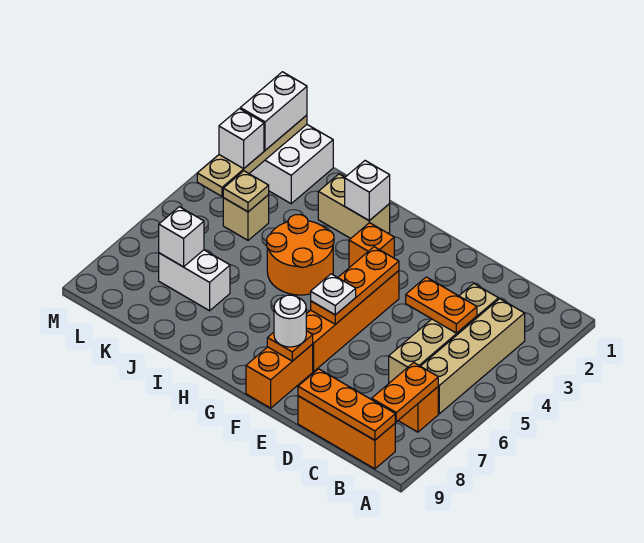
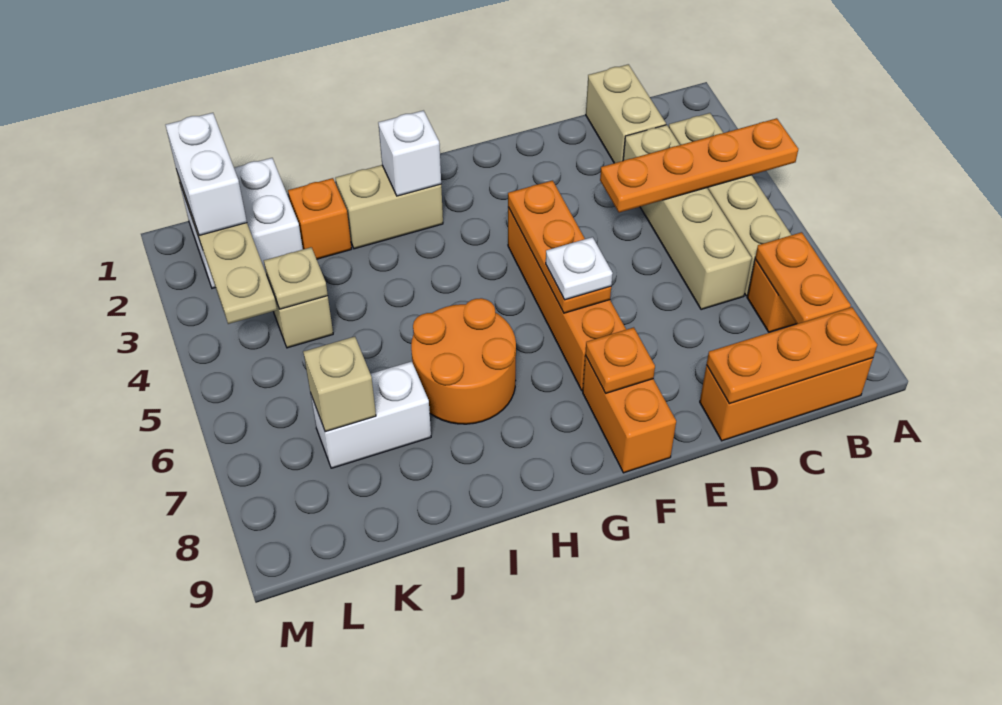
none -> tan 1x2 brick [586,64,666,163]
orange 1x2 plate [406,277,477,333] -> orange 1x4 plate [600,118,798,213]
white 1x1 round brick [274,295,306,347] -> none
orange 1x1 brick [349,223,394,268] -> orange 1x1 brick moved to [288,178,352,259]
orange 2x2 round brick [267,214,334,295] -> orange 2x2 round brick moved to [411,298,516,424]
white 1x1 brick [159,207,204,267] -> tan 1x1 brick [303,337,376,432]
white 1x1 brick [219,109,264,169] -> none

